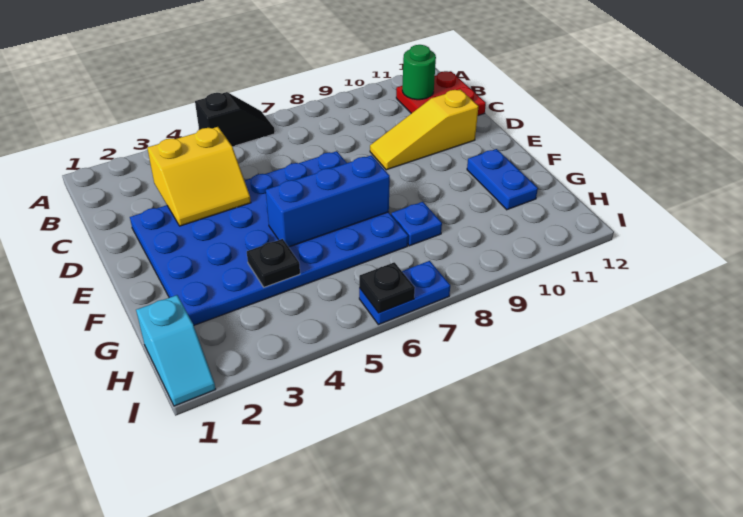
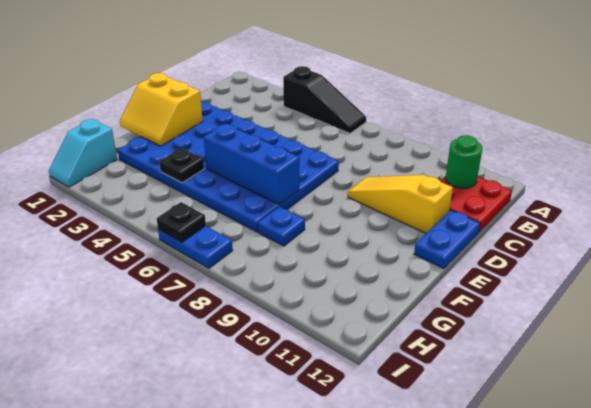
black 1x2 slope [195,92,275,146] -> black 1x3 slope [283,66,366,133]
yellow 2x2 slope [147,127,251,226] -> yellow 2x2 slope moved to [120,73,203,146]
blue 1x2 plate [467,149,538,210] -> blue 1x2 plate moved to [414,210,480,269]

